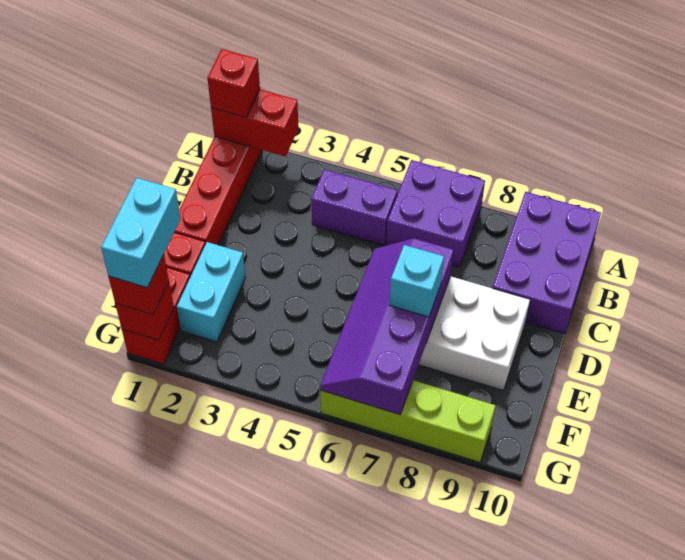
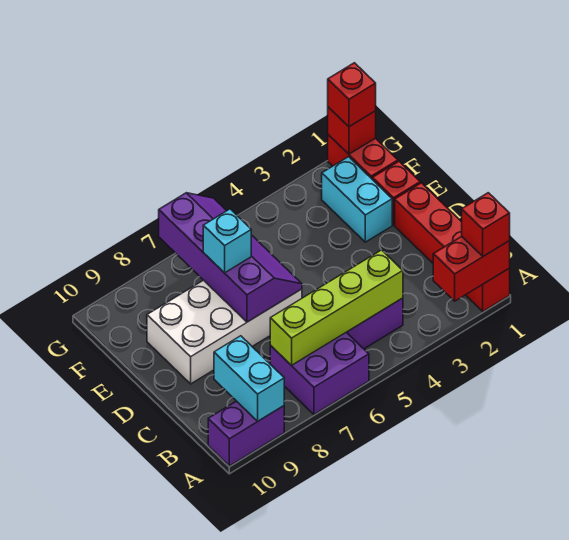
purple 2x3 brick [493,192,601,334] -> purple 1x2 brick [208,401,284,466]
cyan 1x2 brick [101,178,181,288] -> cyan 1x2 brick moved to [214,336,284,421]
lime 1x4 brick [320,380,496,462] -> lime 1x4 brick moved to [270,250,403,365]

